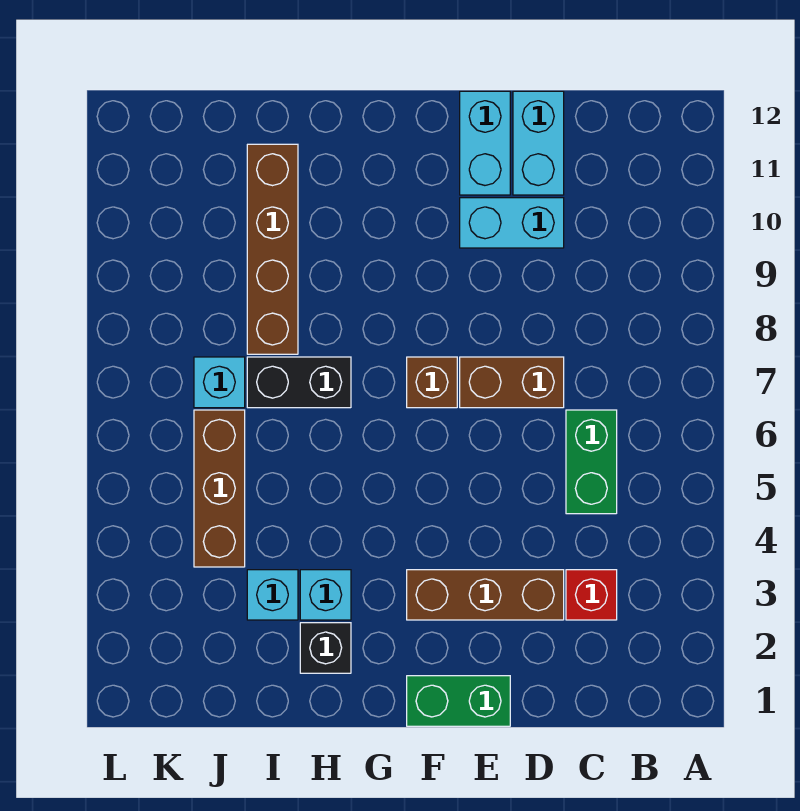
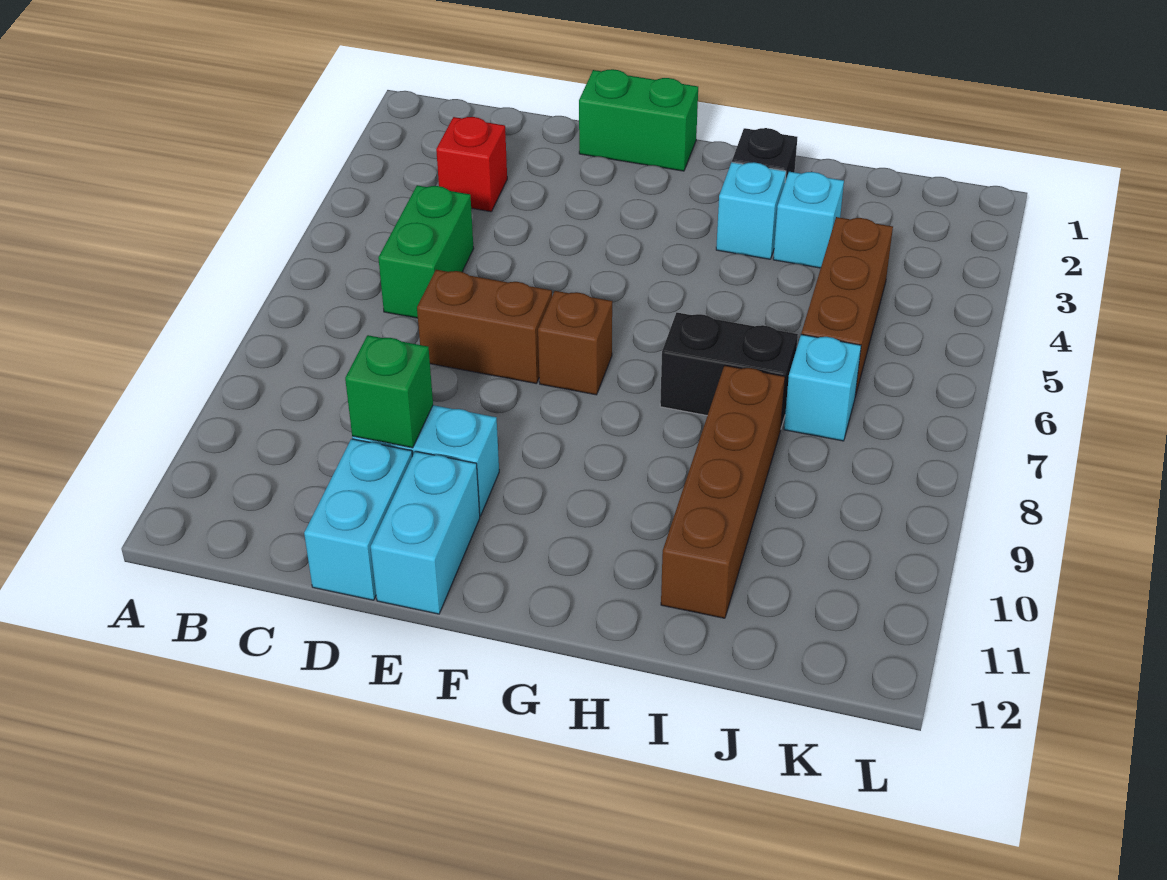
brown 1x3 brick [407,570,564,620] -> none
none -> green 1x1 brick [345,335,433,448]

